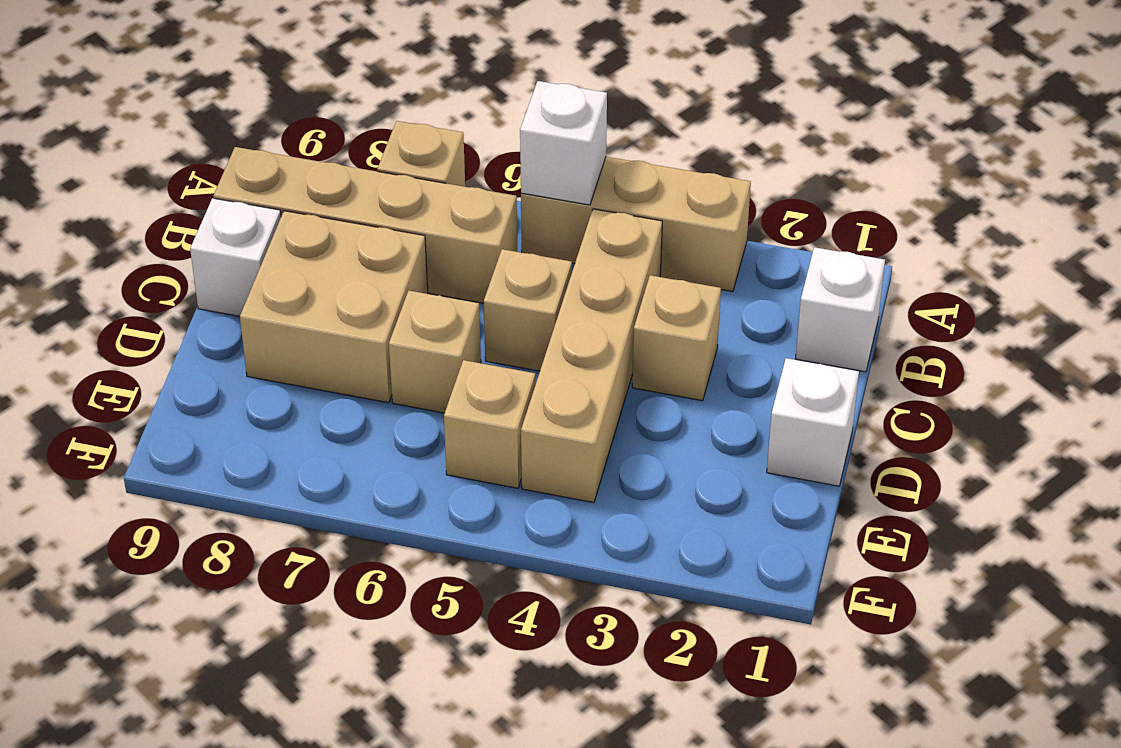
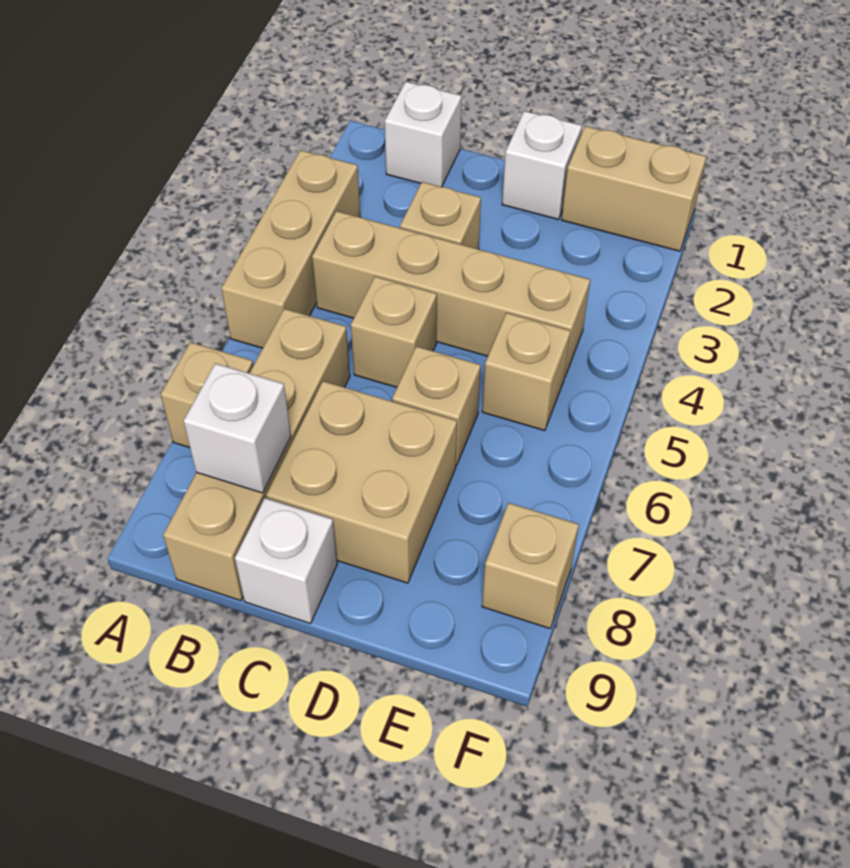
white 1x1 brick [520,81,607,205] -> white 1x1 brick moved to [184,363,291,493]
none -> tan 1x2 brick [562,126,707,251]
none -> tan 1x1 brick [482,503,579,629]

